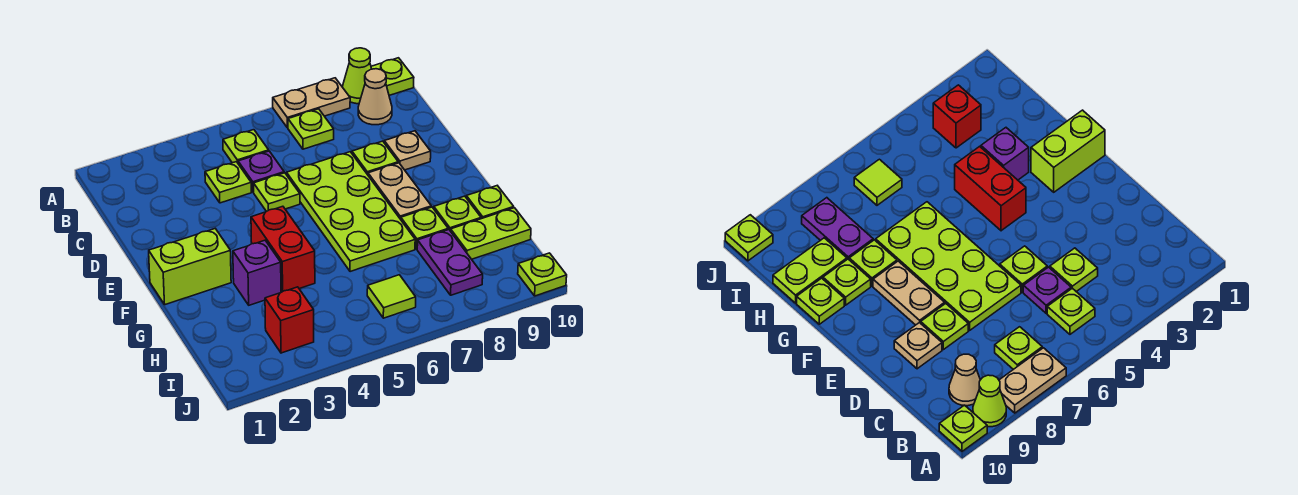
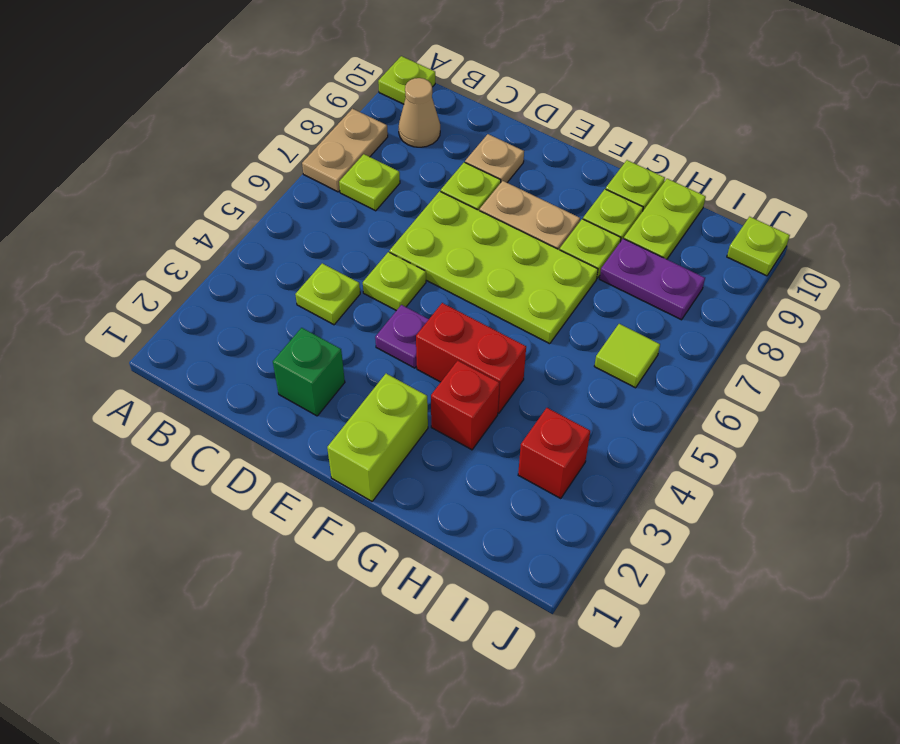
lime 1x1 cone [343,48,371,104] -> none
lime 1x1 plate [223,130,269,163] -> none
purple 1x1 plate [238,151,284,192] -> purple 1x1 plate moved to [375,305,429,368]
none -> green 1x1 brick [273,328,345,416]
purple 1x1 brick [233,240,281,305] -> red 1x1 brick [431,361,499,450]

